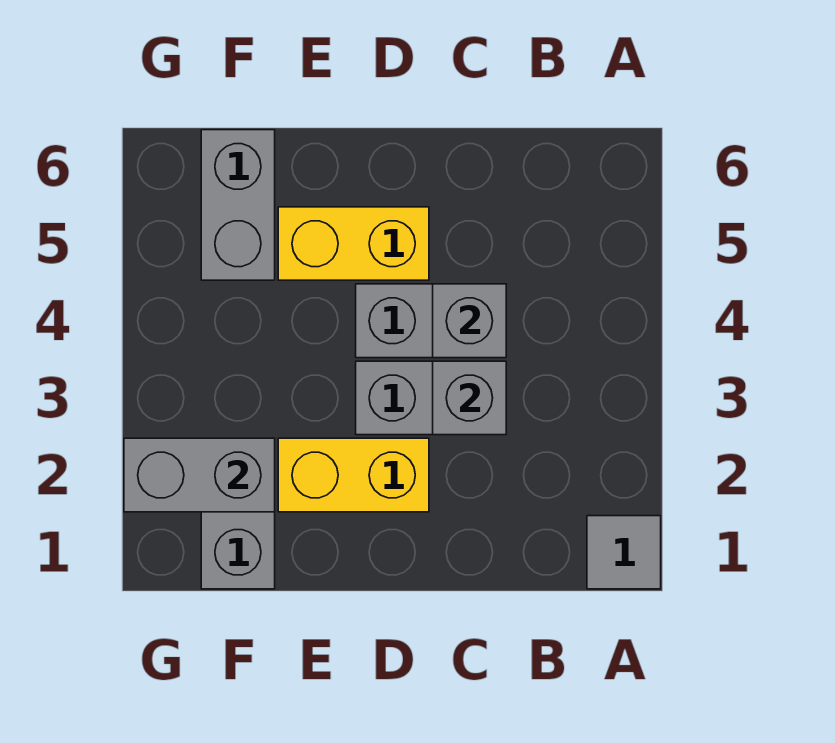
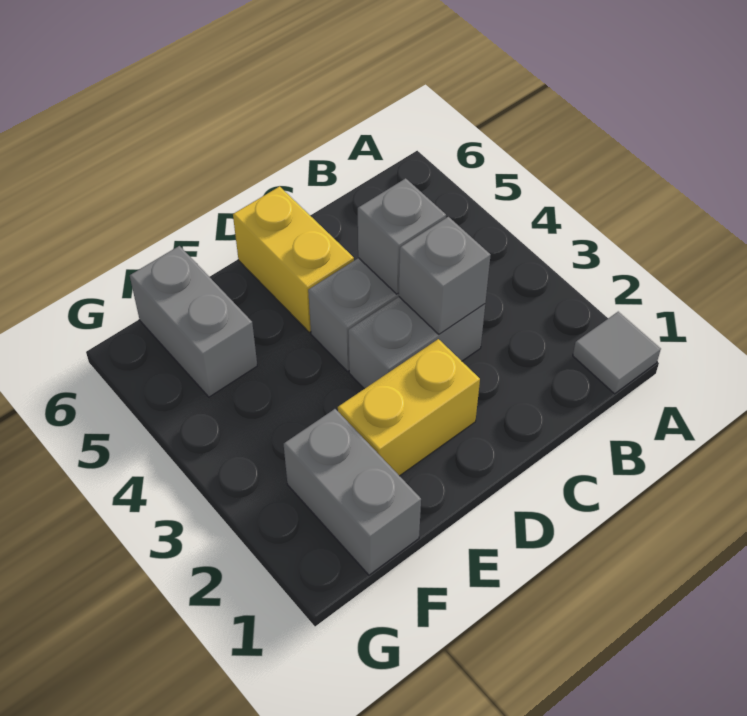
yellow 1x2 brick [278,207,429,280] -> yellow 1x2 brick turned to [233,186,354,332]
grey 1x2 brick [124,438,275,512] -> none

